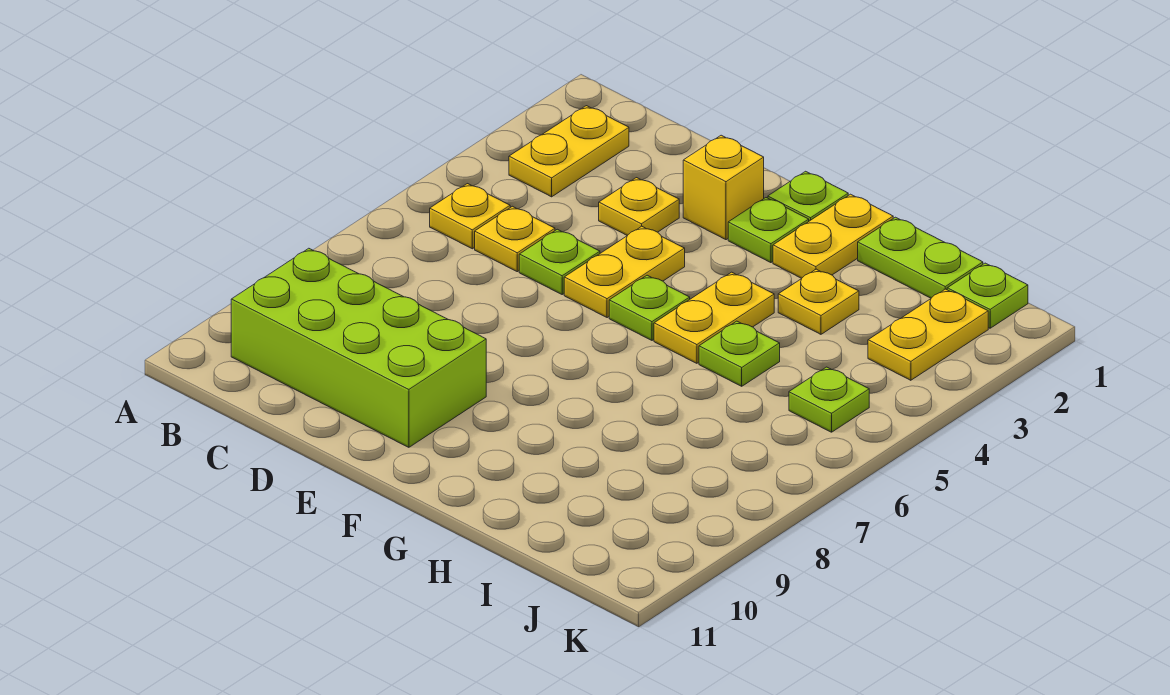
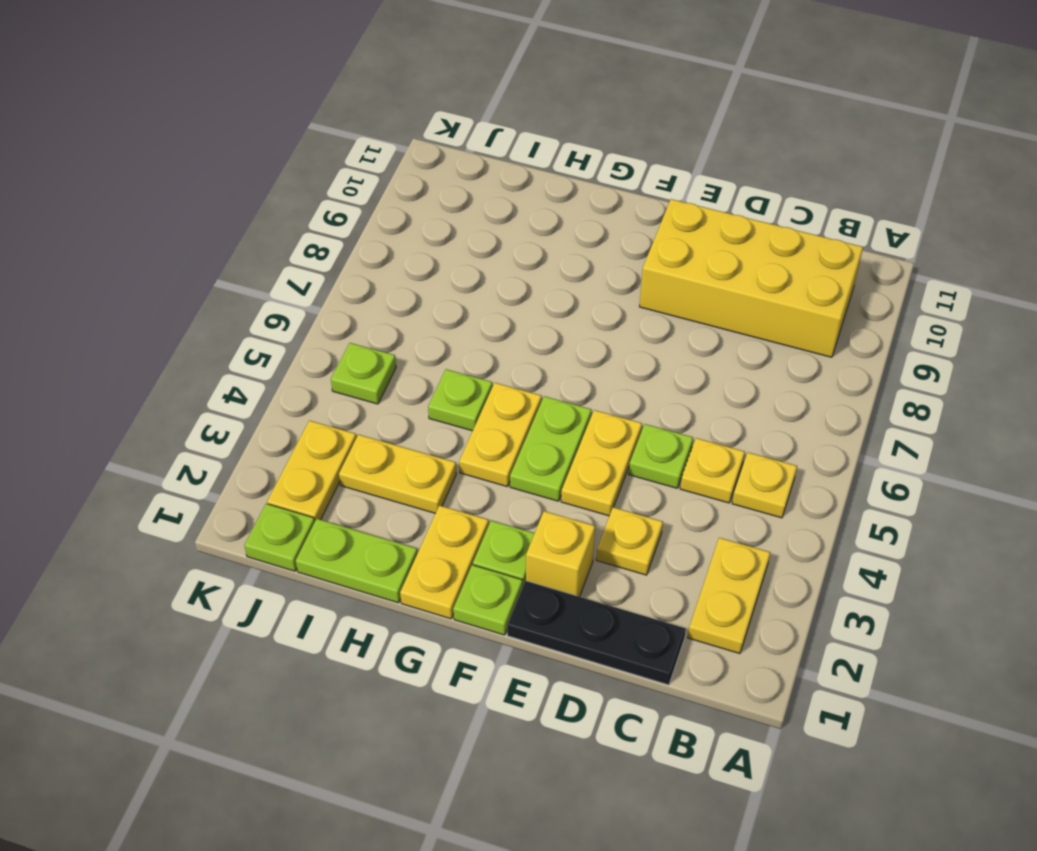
lime 2x4 brick [231,248,486,447] -> yellow 2x4 brick [640,199,863,357]
none -> black 1x3 plate [507,581,686,685]
lime 1x1 plate [609,275,690,340] -> lime 1x2 plate [510,396,591,501]
yellow 1x1 plate [778,269,859,334] -> yellow 1x2 plate [339,435,456,513]

